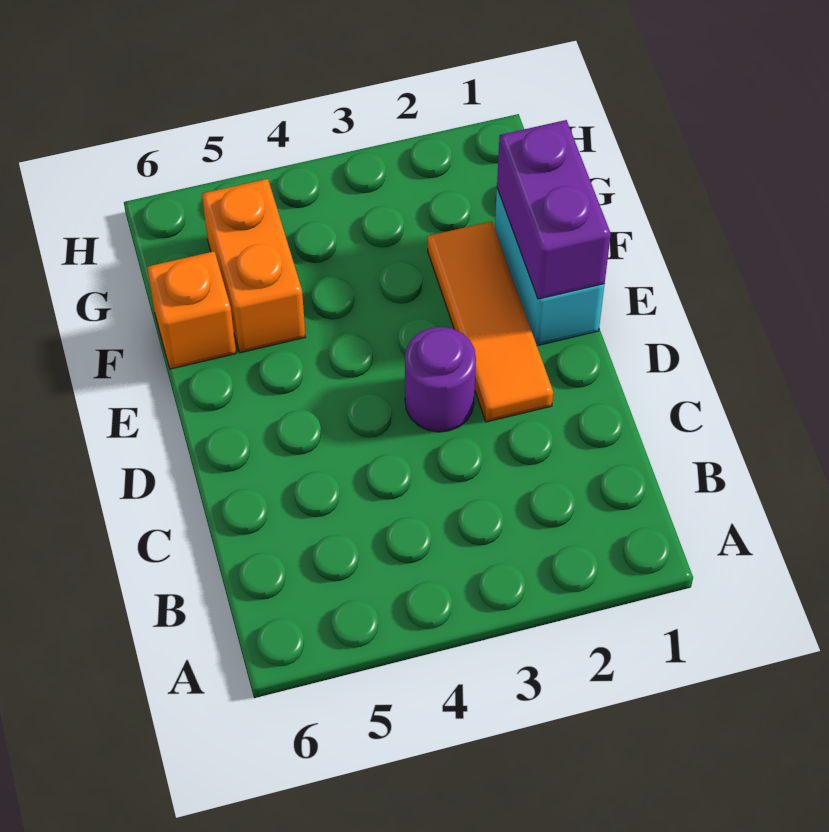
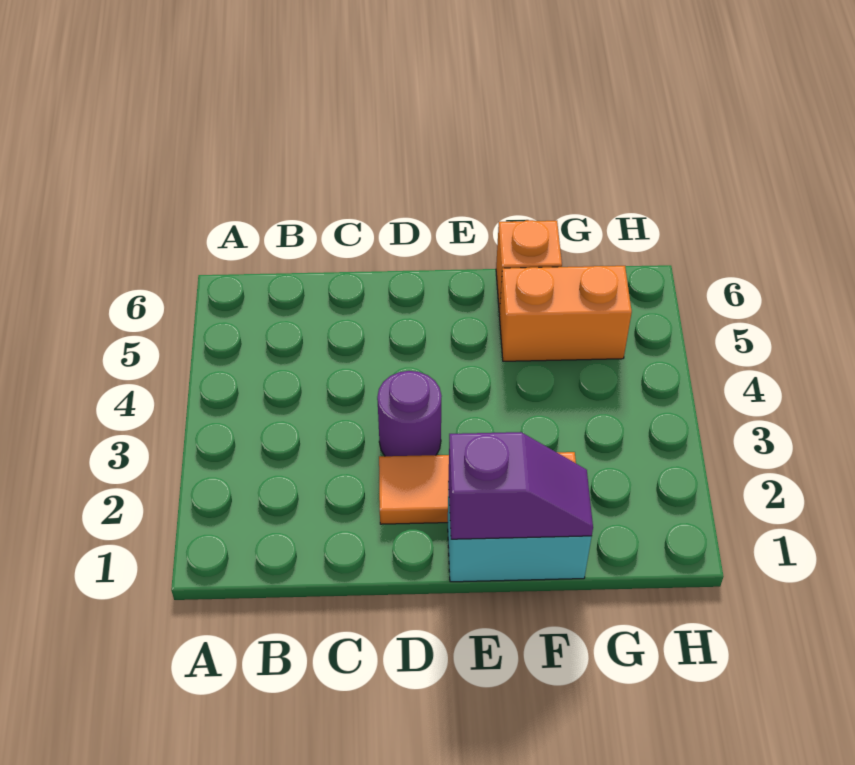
purple 1x2 brick [497,120,611,299] -> purple 1x2 slope [448,432,593,539]

